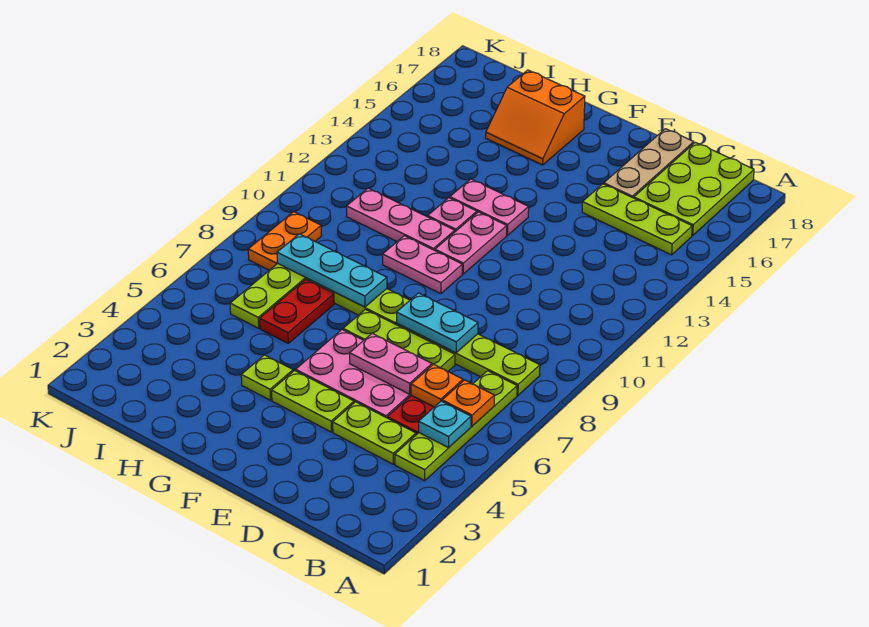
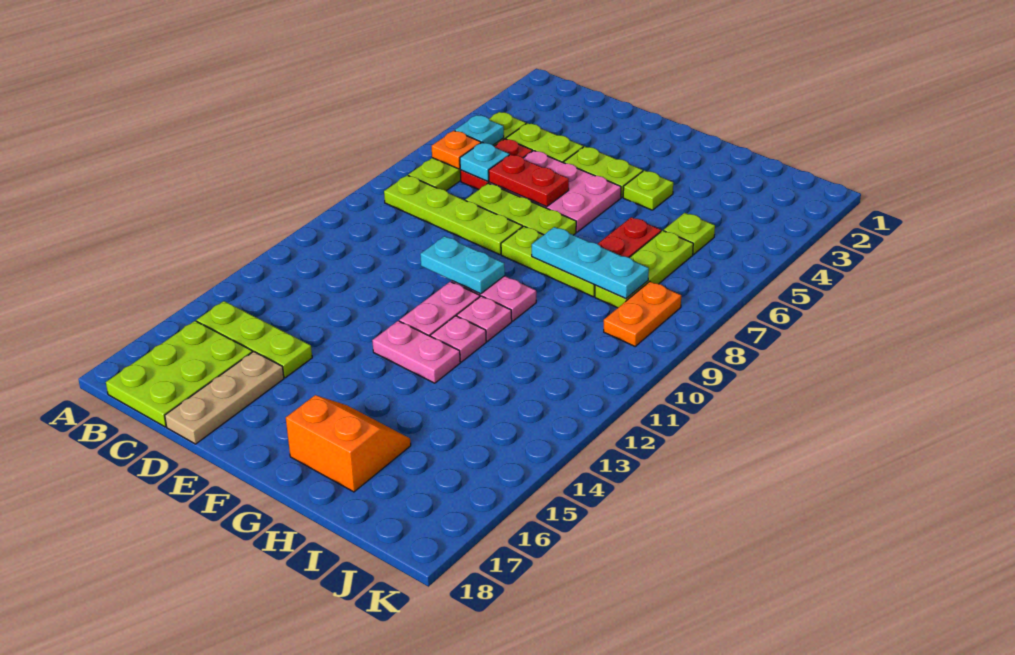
orange 1x1 plate [411,364,463,407] -> cyan 1x1 plate [460,142,509,181]
pink 1x2 plate [350,333,432,394] -> red 1x2 plate [489,154,569,207]
cyan 1x2 plate [397,293,478,353] -> cyan 1x2 plate moved to [420,236,505,294]
pink 1x3 plate [347,188,455,250] -> pink 1x1 plate [457,296,512,341]
none -> lime 1x1 plate [664,213,715,254]

